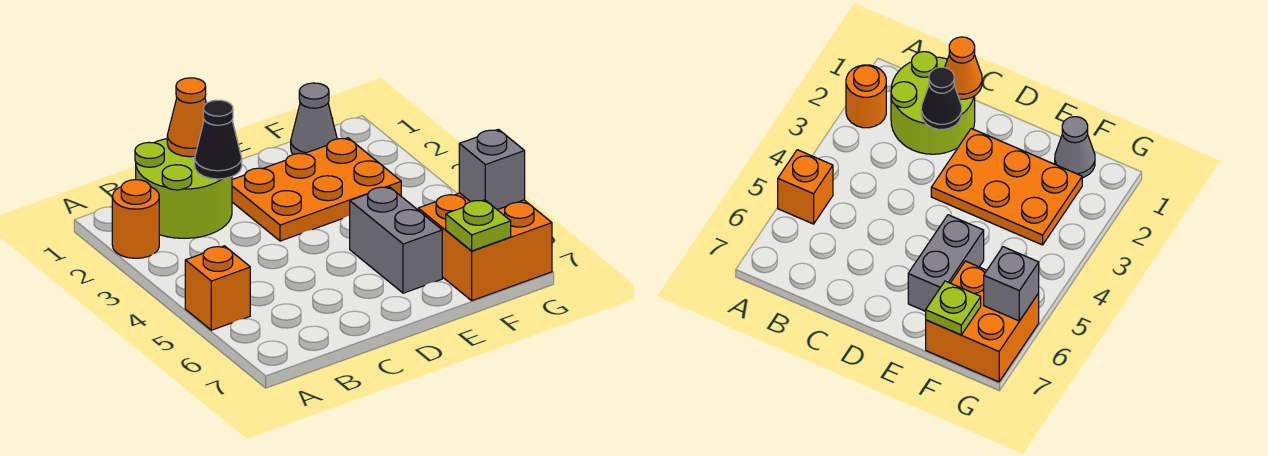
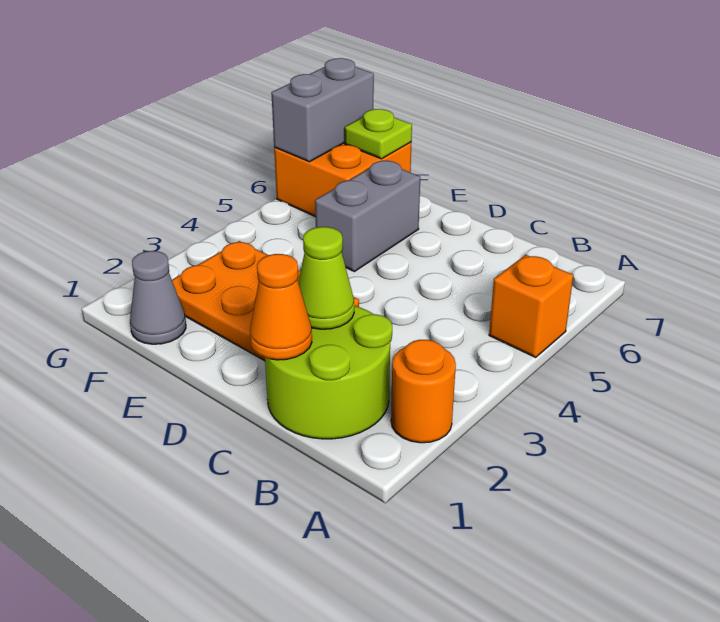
black 1x1 cone [195,100,242,179] -> lime 1x1 cone [298,227,354,329]
grey 1x1 brick [459,129,525,210] -> grey 1x2 brick [271,58,374,162]

